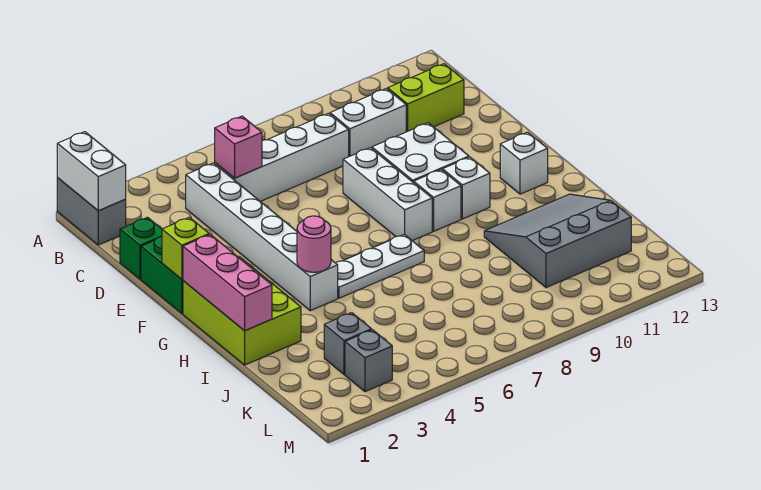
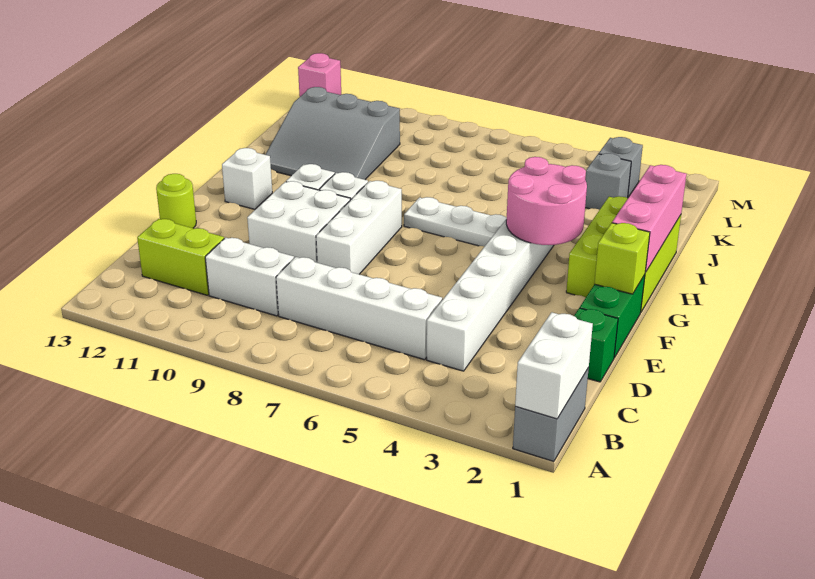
pink 1x1 brick [215,116,262,178] -> pink 1x1 brick moved to [298,53,341,96]
none -> lime 1x1 round brick [156,174,196,228]
pink 1x1 round brick [297,216,331,272] -> pink 2x2 round brick [506,157,587,245]

